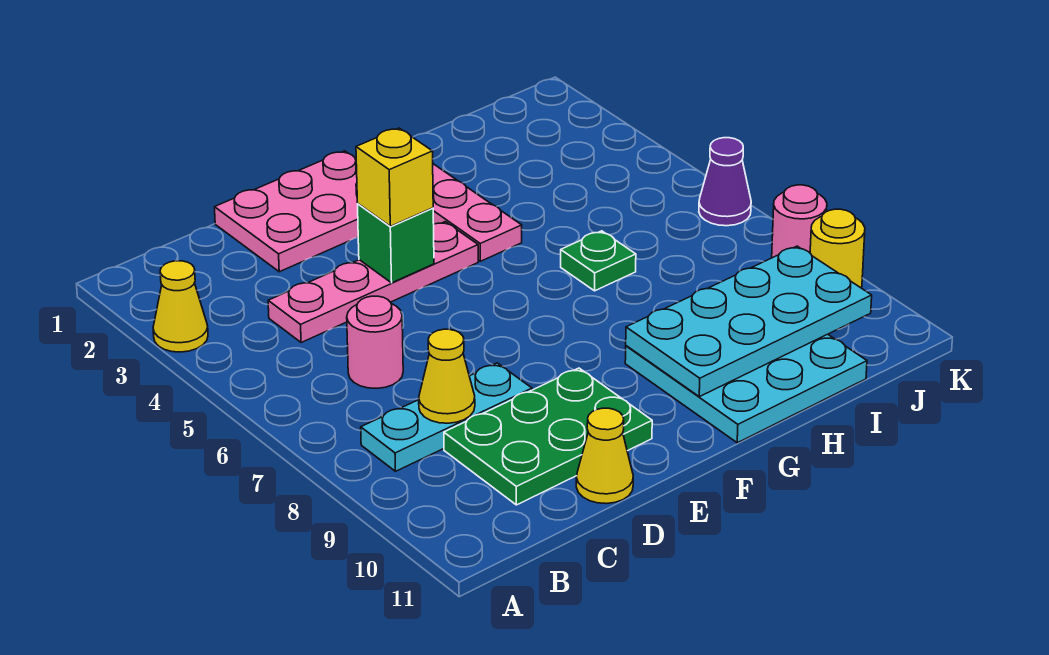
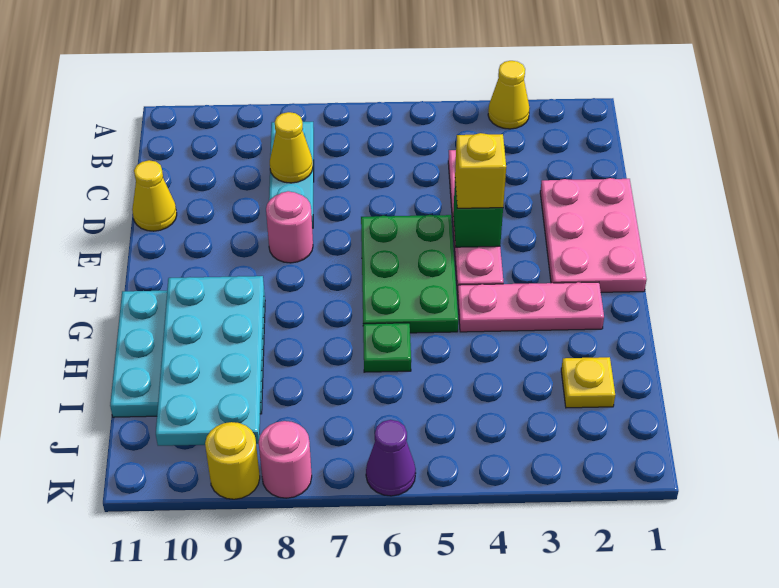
pink 1x1 round brick [347,296,403,388] -> pink 1x1 round brick moved to [266,191,313,263]
green 2x3 plate [444,368,652,505] -> green 2x3 plate moved to [361,215,458,333]
none -> yellow 1x1 plate [561,357,615,408]

